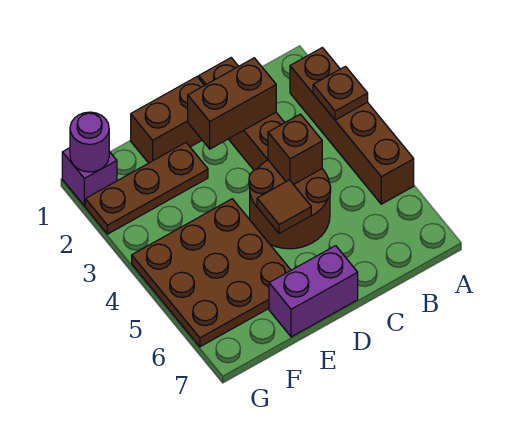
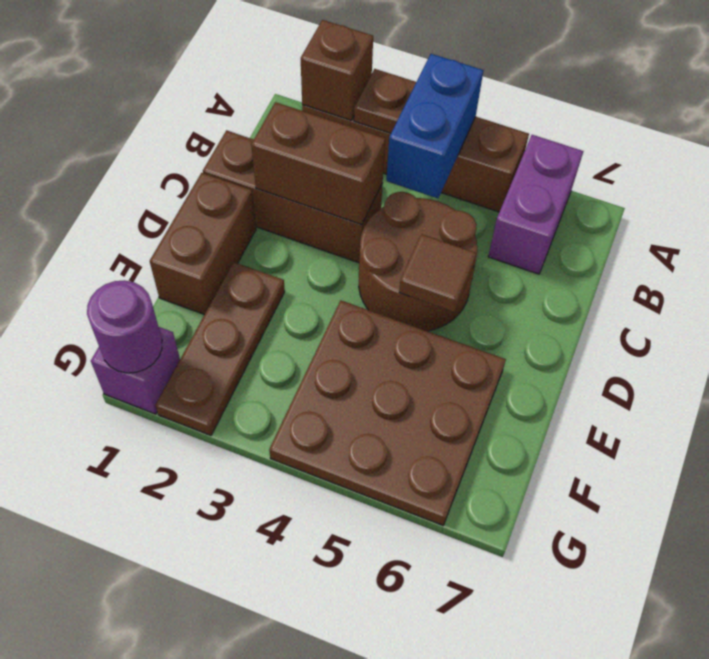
none -> blue 1x2 brick [386,54,483,198]
brown 1x2 brick [188,58,276,149] -> brown 1x2 brick turned to [251,102,385,225]
brown 1x1 brick [268,114,322,185] -> brown 1x1 brick moved to [301,20,373,120]
purple 1x2 brick [269,246,358,337] -> purple 1x2 brick moved to [488,135,583,274]

